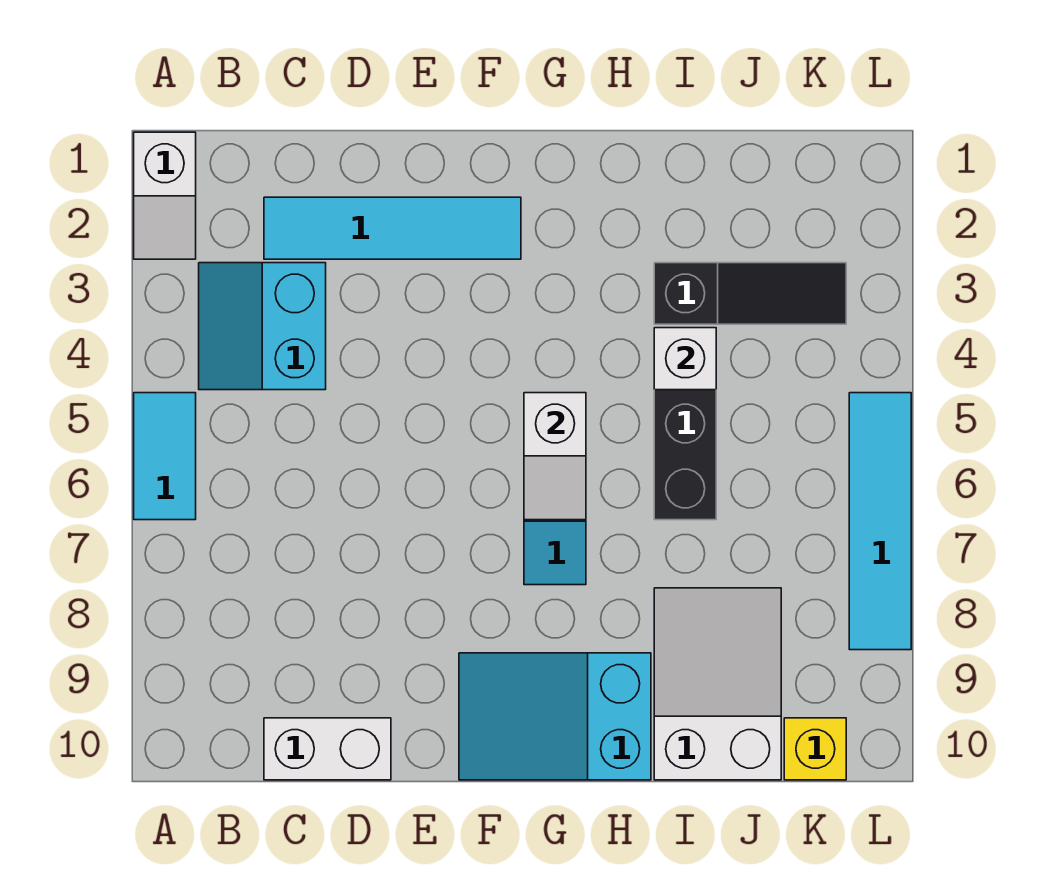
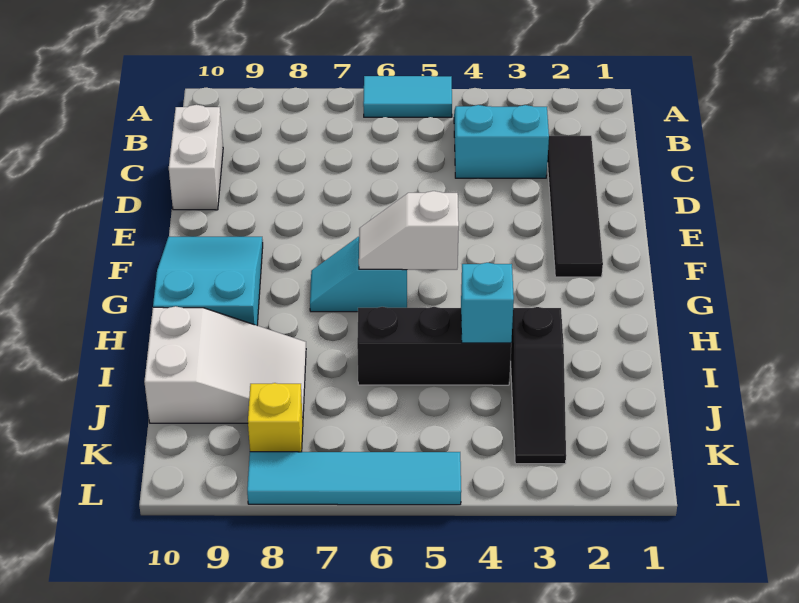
white 1x2 slope [134,132,196,259] -> none
cyan 1x4 tile [264,197,521,259] -> black 1x4 tile [547,136,603,277]
white 1x1 brick [654,328,716,390] -> cyan 1x1 brick [461,263,514,343]
yellow 1x1 brick [784,718,846,780] -> yellow 1x1 brick moved to [248,383,303,452]

